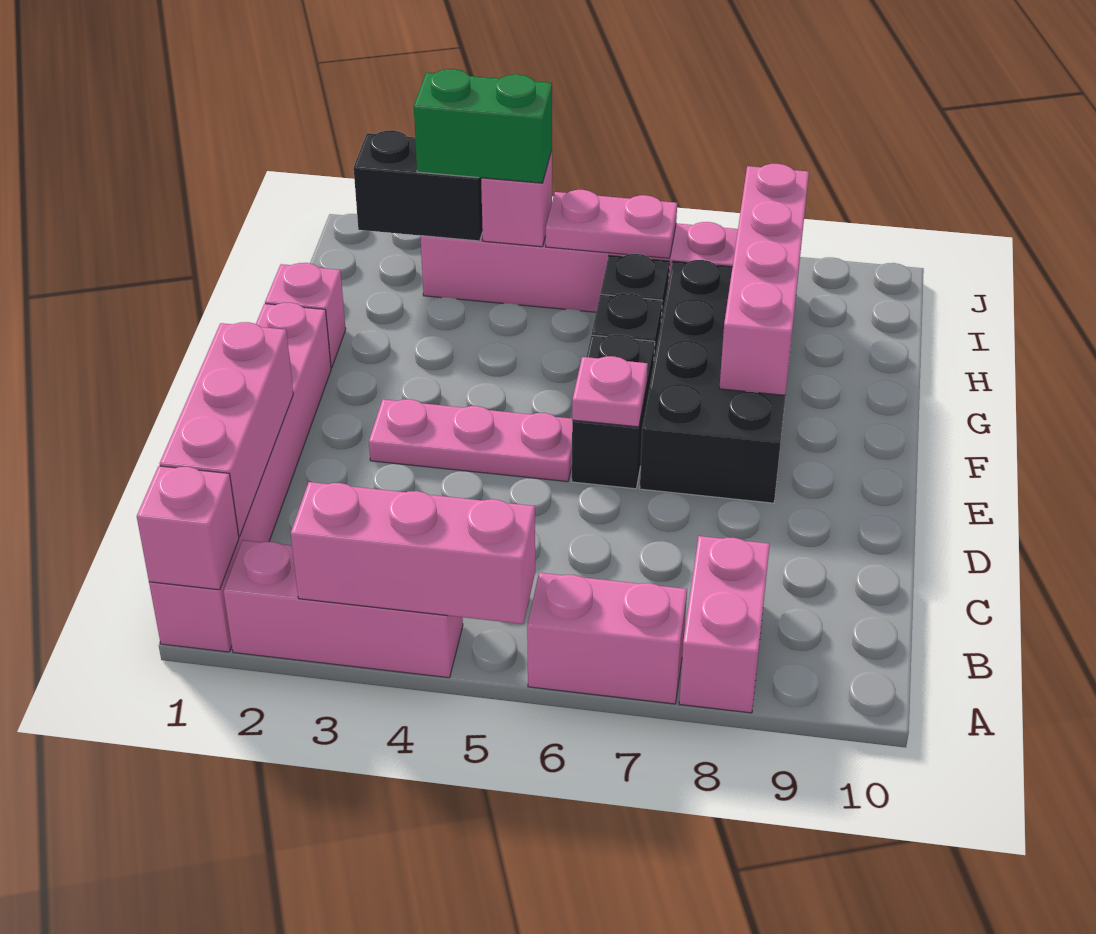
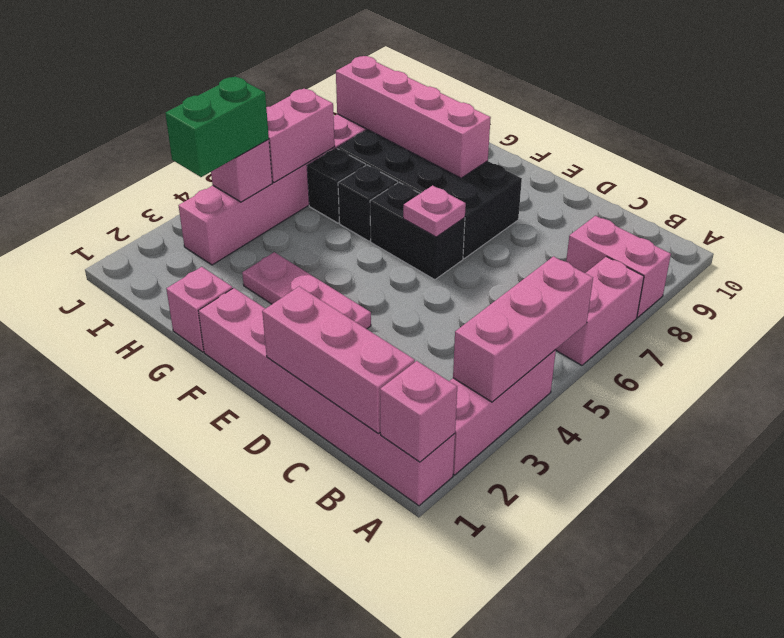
pink 1x3 plate [369,399,572,482] -> pink 1x3 plate turned to [242,252,371,329]
black 1x2 brick [354,130,483,241] -> none
pink 1x2 plate [546,190,677,258] -> pink 1x2 brick [266,89,335,183]

